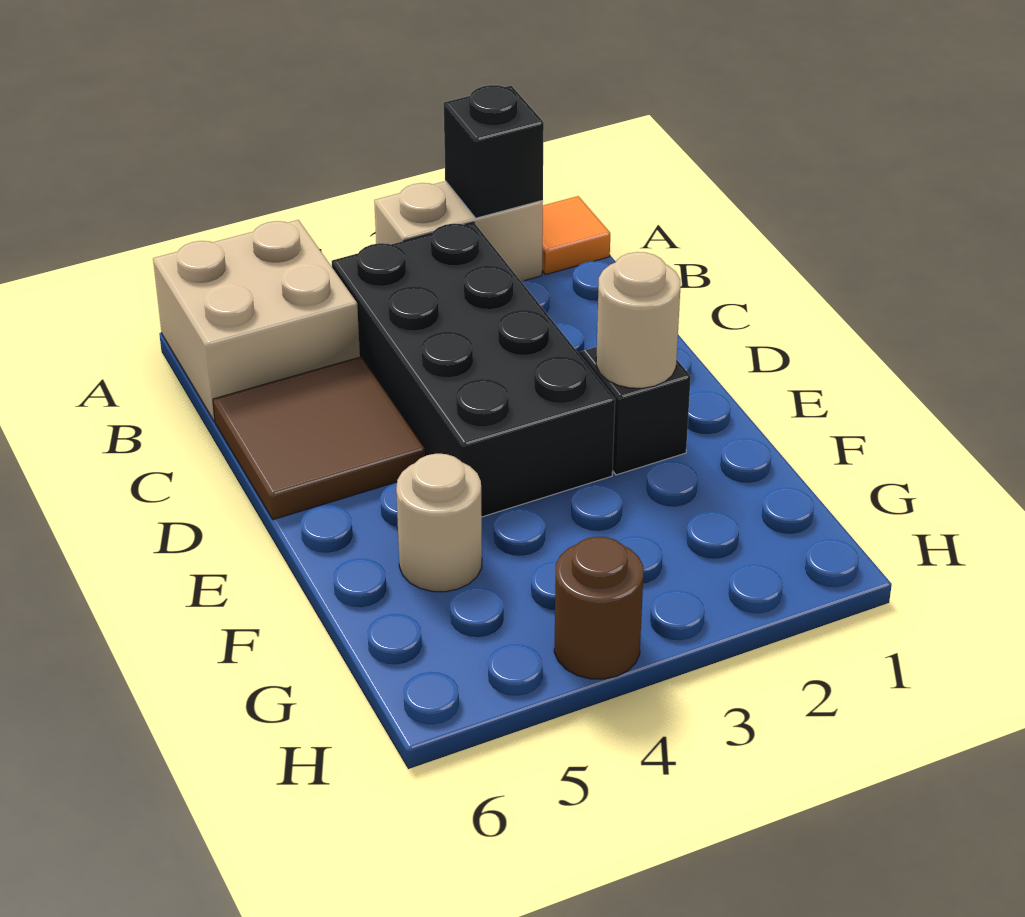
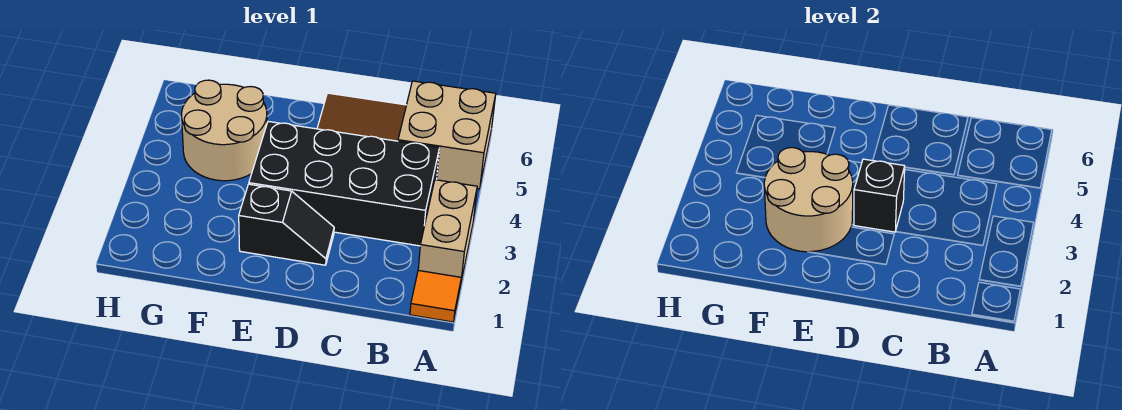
black 1x1 brick [444,85,544,218] -> black 1x1 brick moved to [854,159,905,232]
tan 1x1 round brick [596,252,680,388] -> tan 2x2 round brick [764,148,853,252]
tan 1x1 round brick [396,454,482,592] -> tan 2x2 round brick [182,80,267,181]
brown 1x1 round brick [554,537,643,679] -> none

